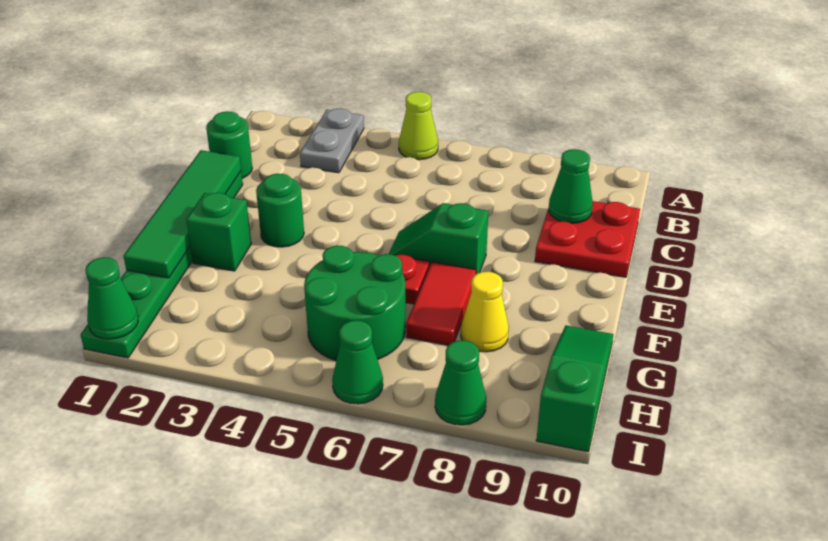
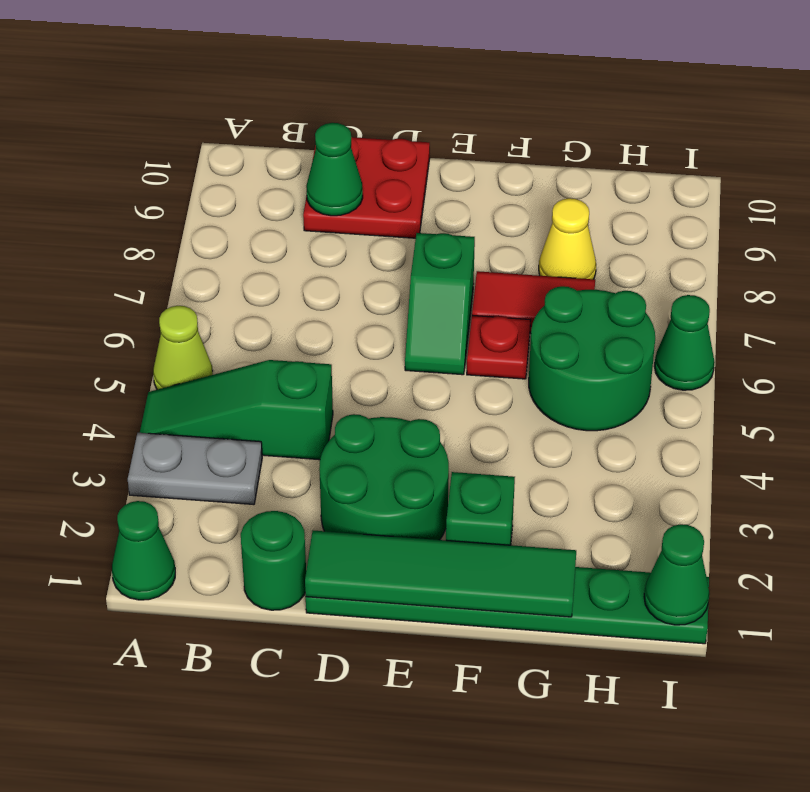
green 1x1 round brick [256,174,304,247] -> green 2x2 round brick [319,414,449,540]
green 1x3 slope [536,325,613,452] -> green 1x3 slope moved to [140,360,333,460]
green 1x1 cone [435,340,486,425] -> green 1x1 cone moved to [112,501,175,600]

